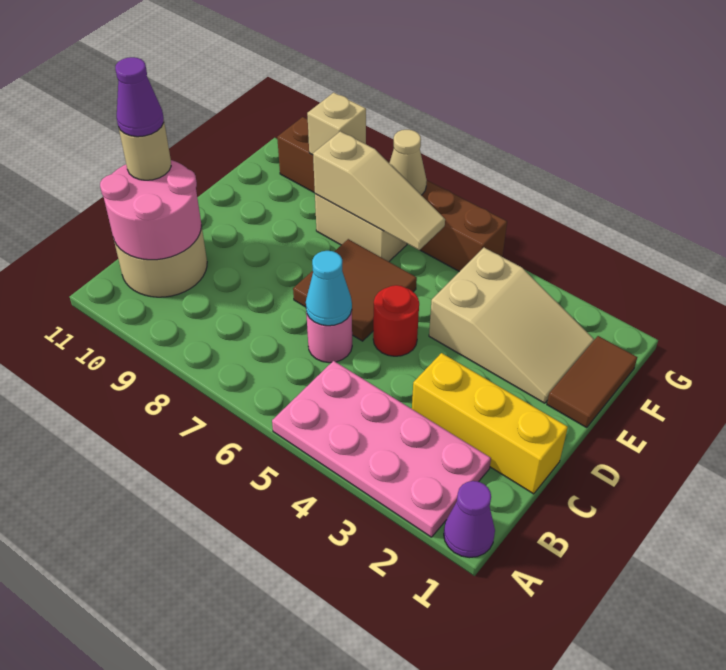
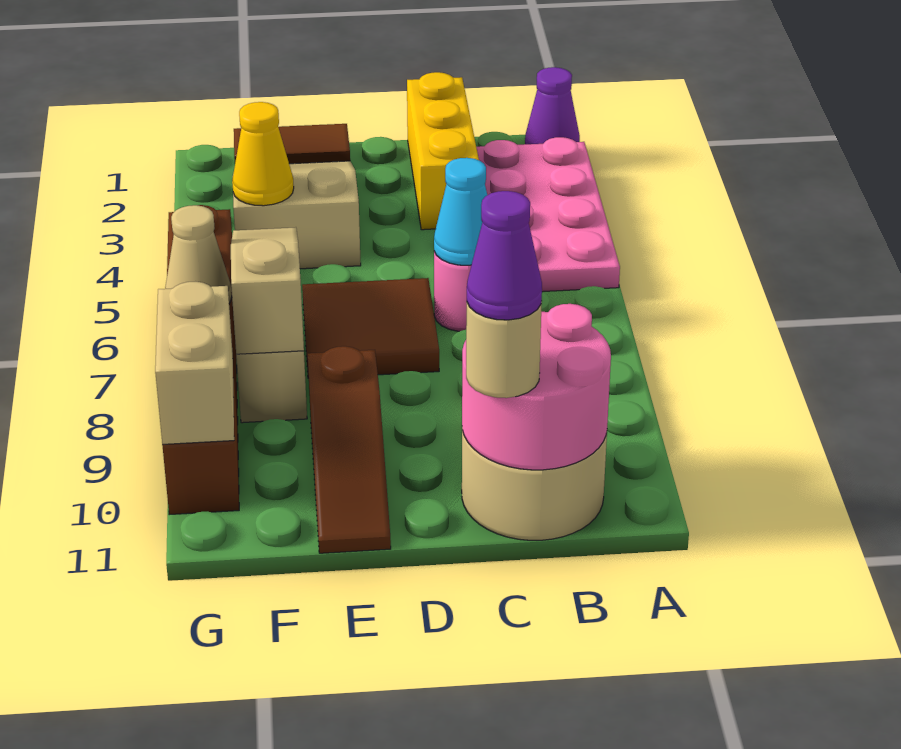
red 1x1 round brick [373,285,419,356] -> none
none -> brown 1x3 slope [308,346,391,553]
none -> yellow 1x1 cone [232,102,294,206]
tan 1x1 brick [307,93,366,155] -> tan 1x2 brick [155,282,234,444]

